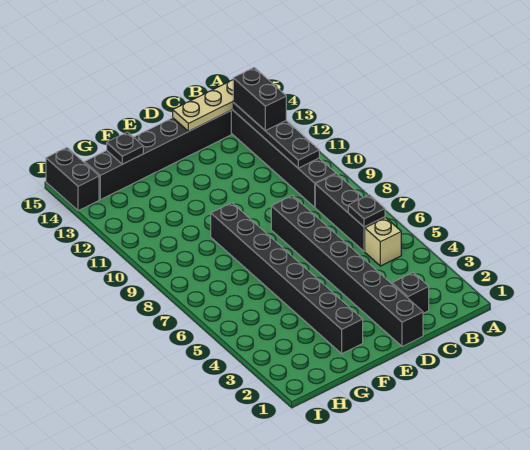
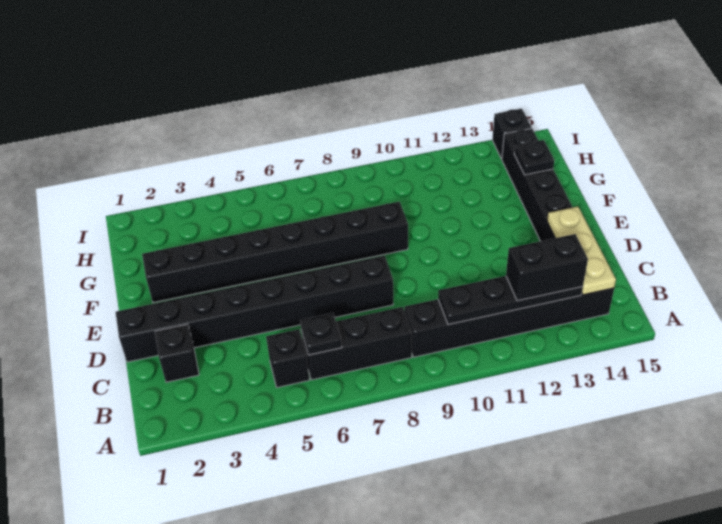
tan 1x1 brick [365,218,401,266] -> black 1x1 brick [266,329,309,387]
black 1x2 brick [46,148,99,211] -> black 1x1 brick [492,109,532,159]

